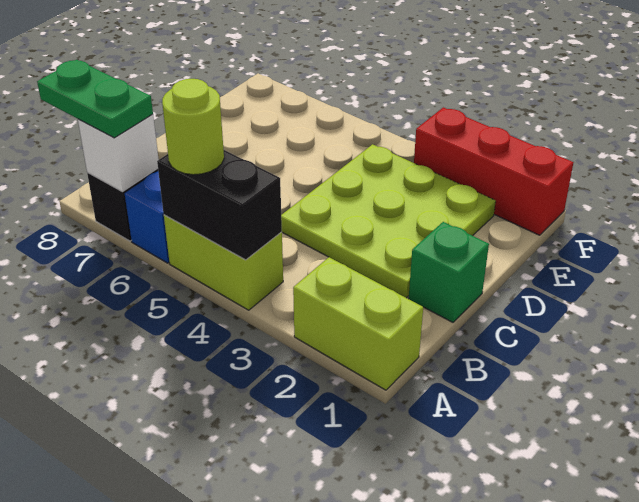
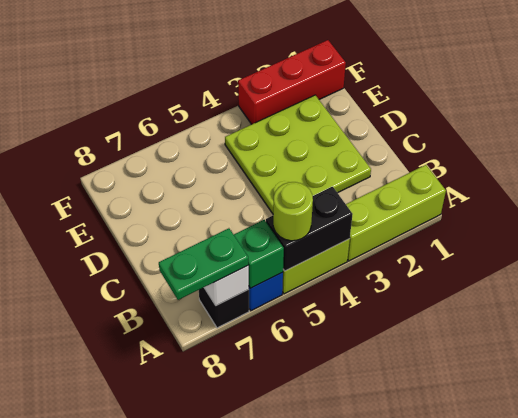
lime 1x2 brick [293,257,423,390] -> lime 1x3 brick [346,165,446,261]
green 1x1 brick [409,222,489,322] -> green 1x1 brick moved to [234,220,284,288]

